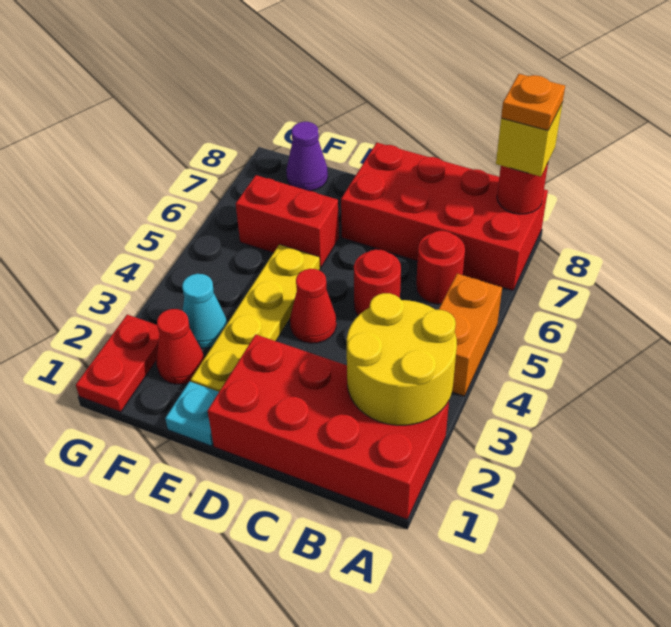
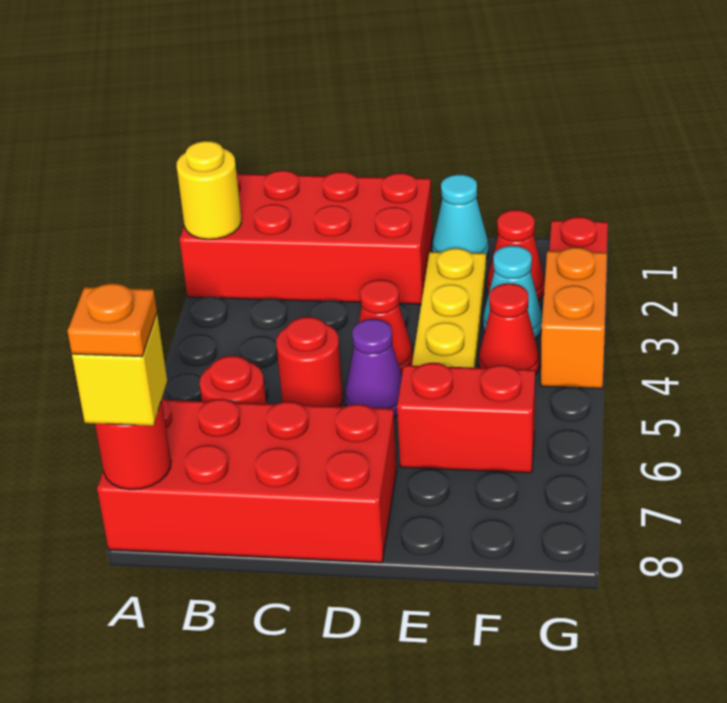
yellow 2x2 round brick [347,293,457,425] -> yellow 1x1 round brick [177,141,241,239]
orange 1x2 brick [439,274,502,396] -> orange 1x2 brick moved to [541,247,607,388]
cyan 1x1 plate [165,381,219,446] -> cyan 1x1 cone [432,175,488,258]
none -> red 1x1 cone [479,283,539,375]
purple 1x1 cone [286,122,328,191] -> purple 1x1 cone moved to [345,319,402,417]

